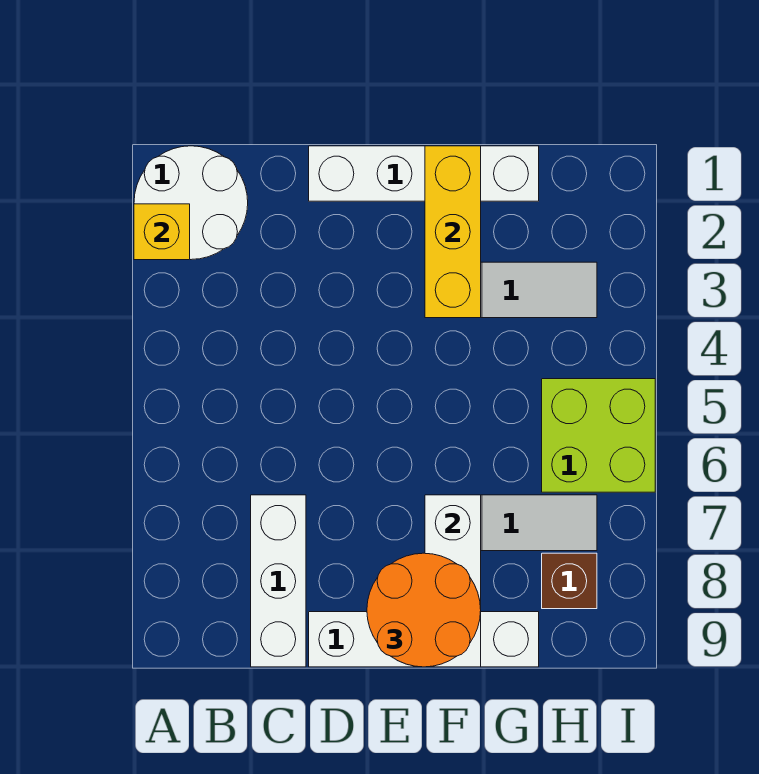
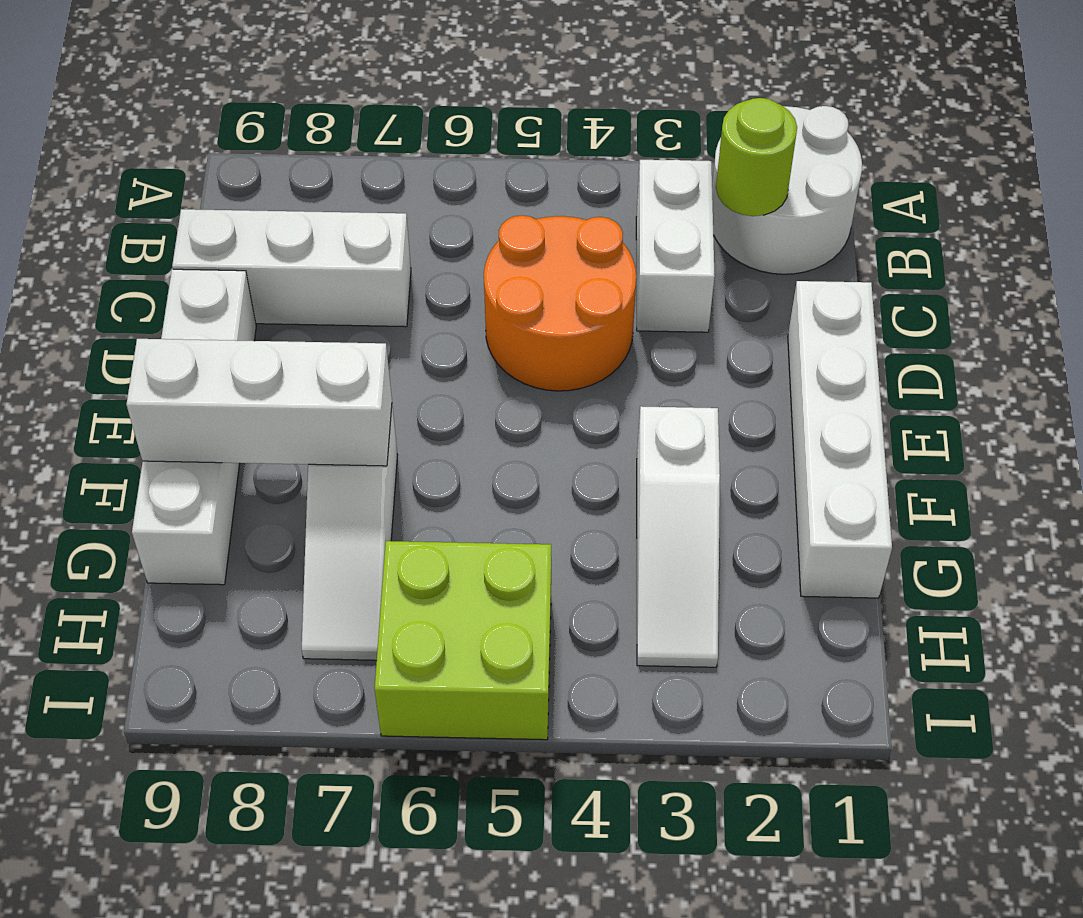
yellow 1x1 brick [134,204,190,260] -> none
none -> lime 1x1 round brick [716,98,797,216]
none -> white 1x2 brick [636,160,715,332]
orange 2x2 round brick [367,553,481,667] -> orange 2x2 round brick moved to [484,215,636,391]
yellow 1x3 brick [425,146,481,318] -> none
brown 1x1 brick [542,553,597,609] -> none

